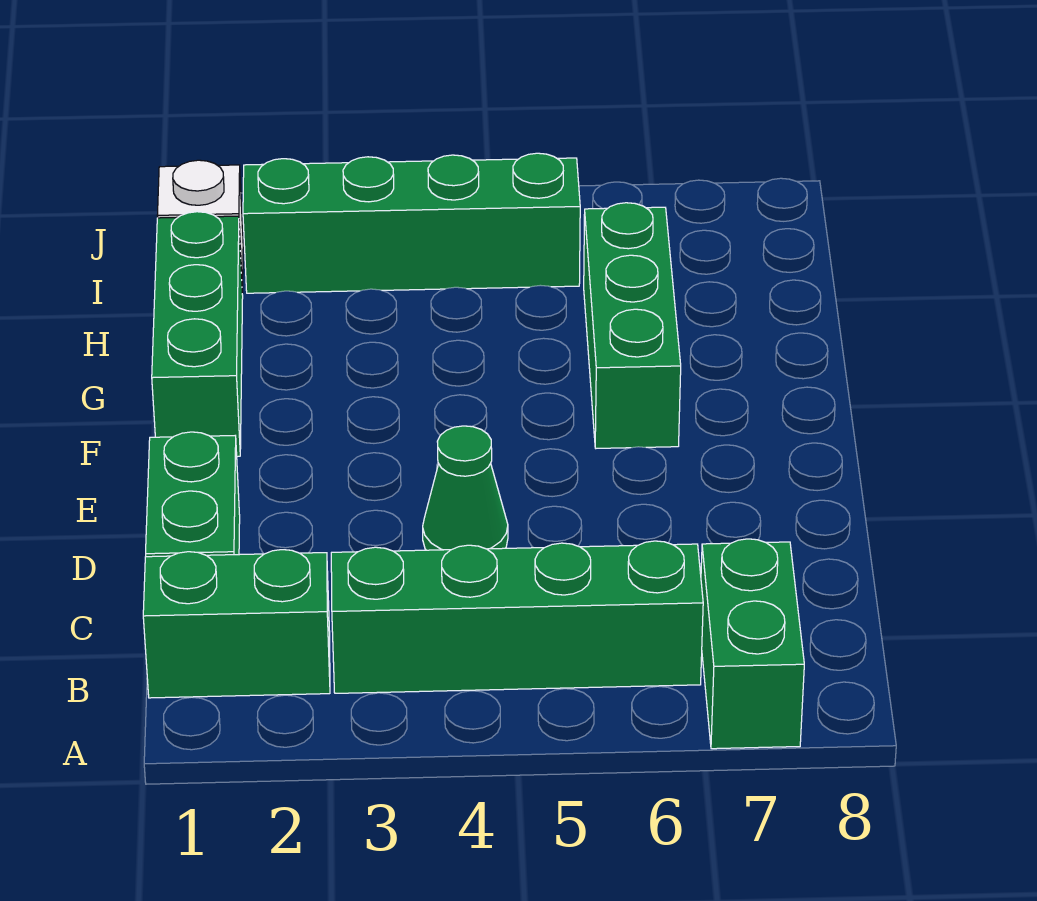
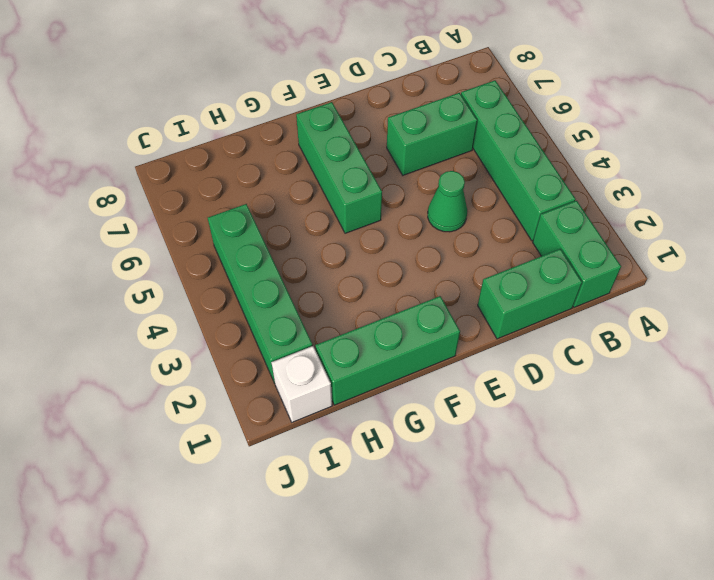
green 1x2 brick [701,539,804,749] -> green 1x2 brick moved to [387,93,477,175]
green 1x3 brick [584,203,681,448] -> green 1x3 brick turned to [296,102,382,233]

